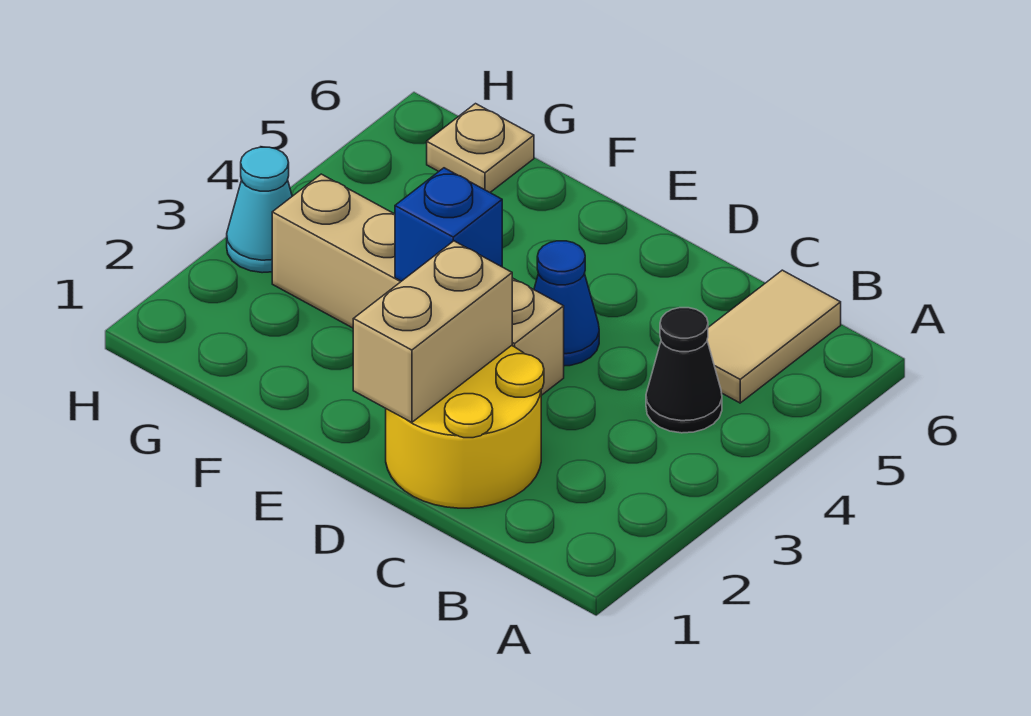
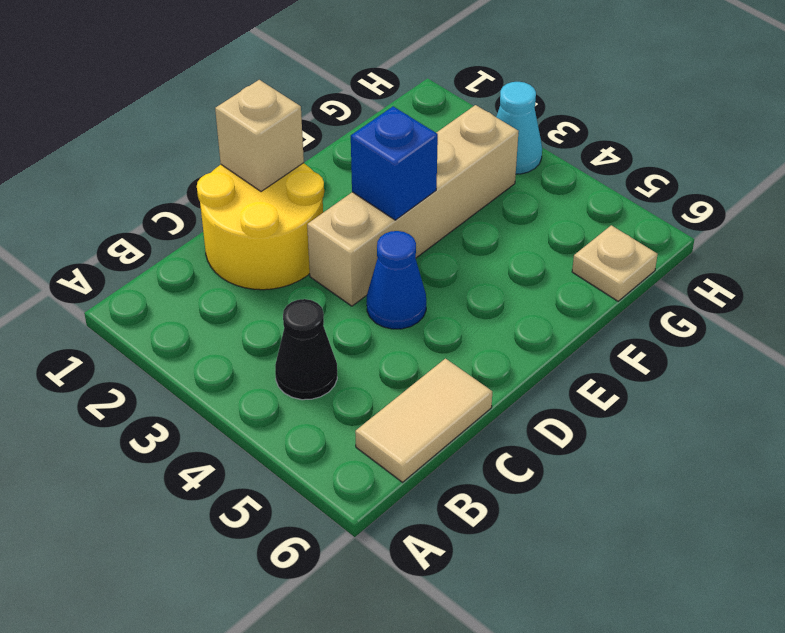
tan 1x2 tile [707,270,841,403] -> tan 1x2 tile turned to [355,359,492,482]
tan 1x2 brick [353,241,512,422] -> tan 1x1 brick [215,80,304,192]

